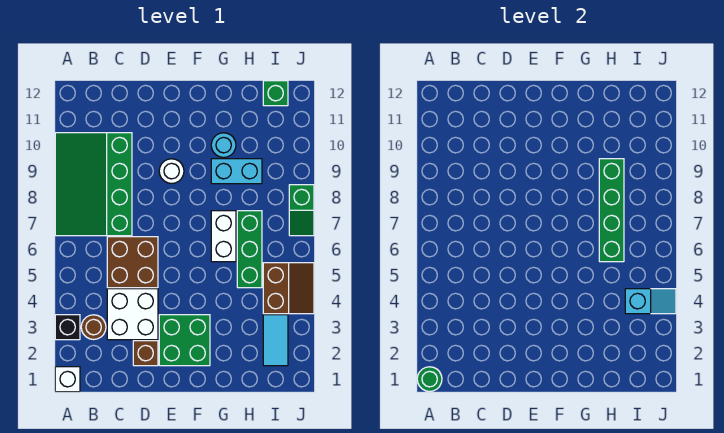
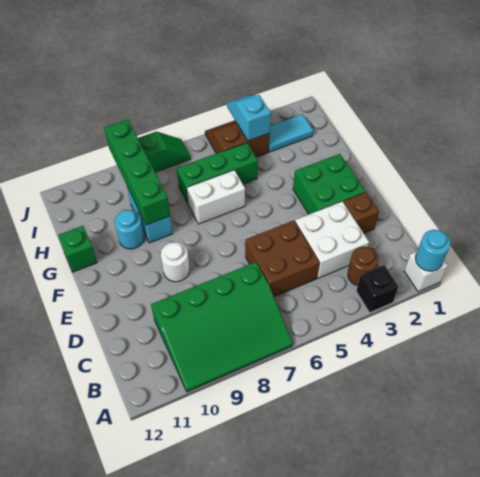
green 1x1 round brick [417,367,442,392] -> cyan 1x1 round brick [415,230,451,271]
green 1x4 brick [599,159,624,262] -> green 1x4 brick turned to [105,120,170,225]
green 1x1 brick [263,81,288,106] -> green 1x1 brick moved to [58,226,97,272]

